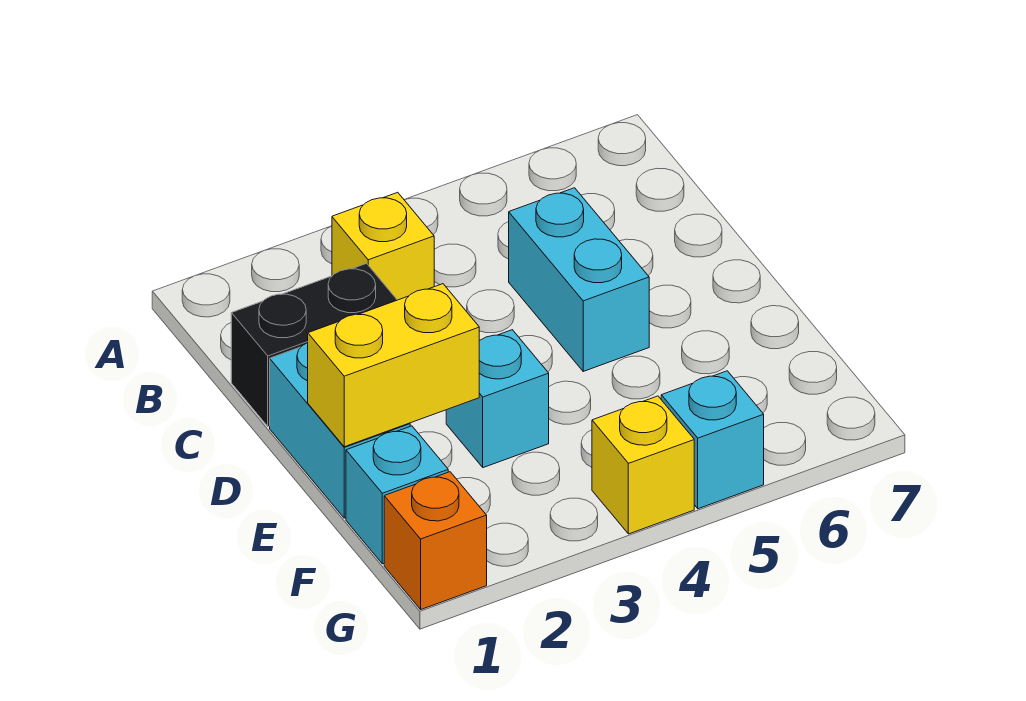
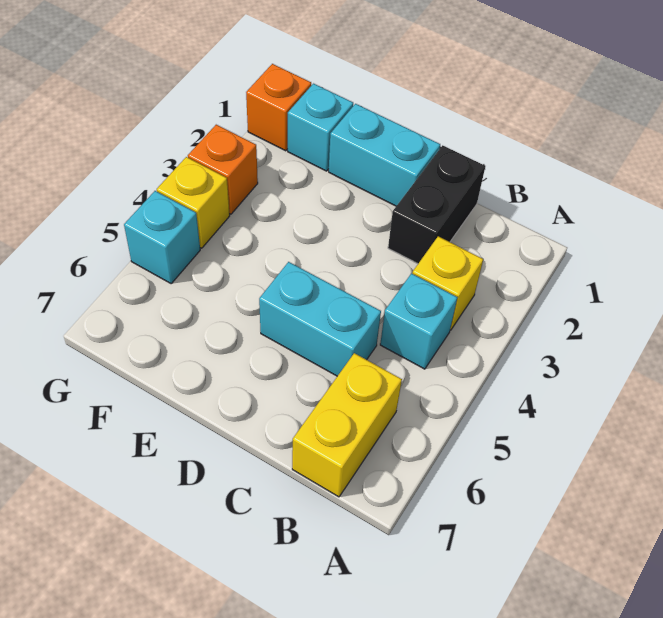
yellow 1x2 brick [308,284,479,447] -> yellow 1x2 brick moved to [292,353,402,497]
cyan 1x1 brick [446,330,549,468] -> cyan 1x1 brick moved to [380,273,457,369]
none -> orange 1x1 brick [188,125,258,214]

